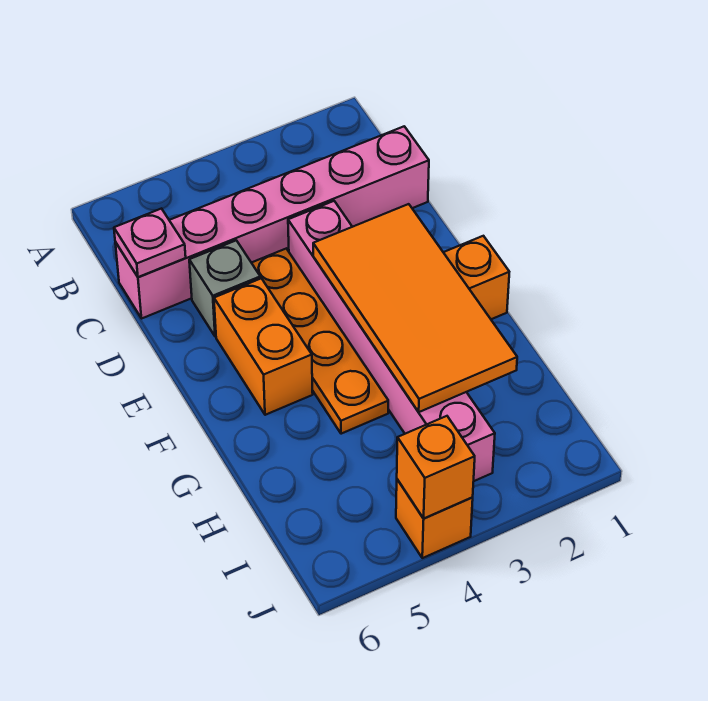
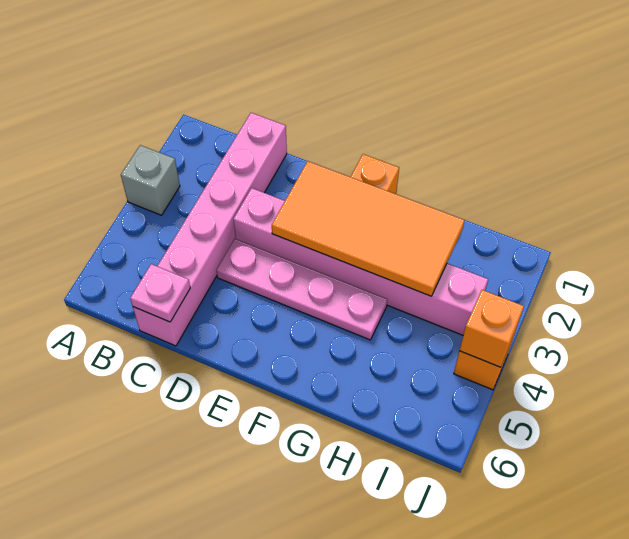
orange 1x4 plate [252,249,388,434] -> pink 1x4 plate [216,239,387,340]
grey 1x1 brick [189,240,260,337] -> grey 1x1 brick moved to [121,145,180,215]
orange 1x2 brick [214,278,313,415] -> none

